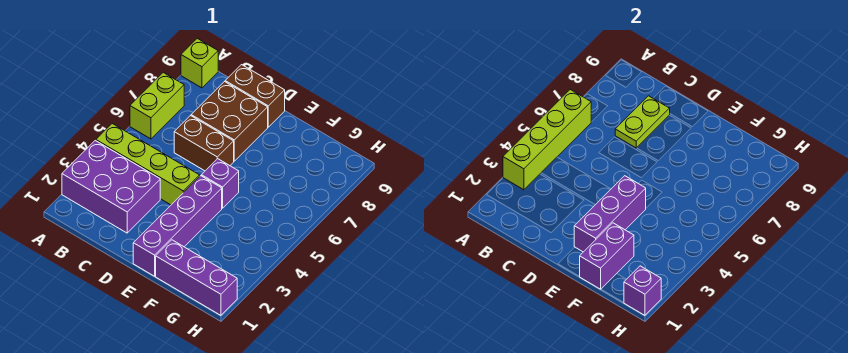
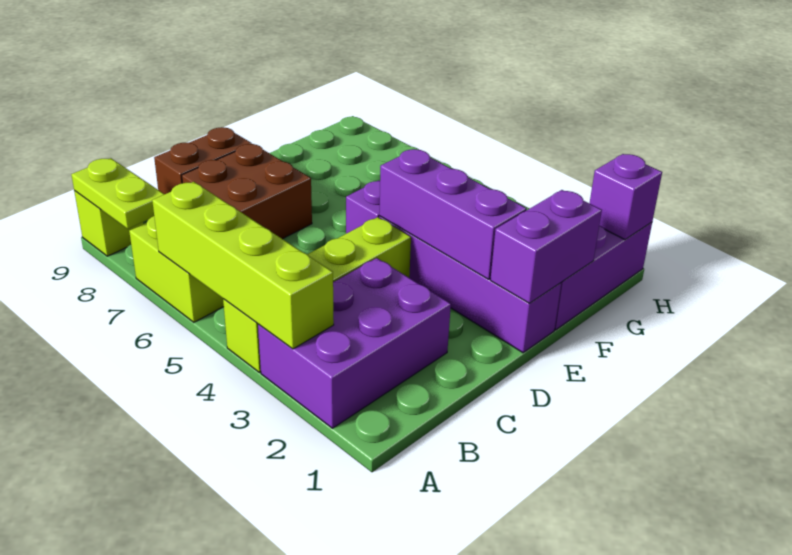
brown 1x2 brick [174,116,234,171] -> none
lime 1x2 plate [615,96,670,148] -> lime 1x2 plate moved to [71,158,164,229]
purple 1x2 brick [580,223,634,289] -> purple 1x2 brick turned to [490,190,602,303]

